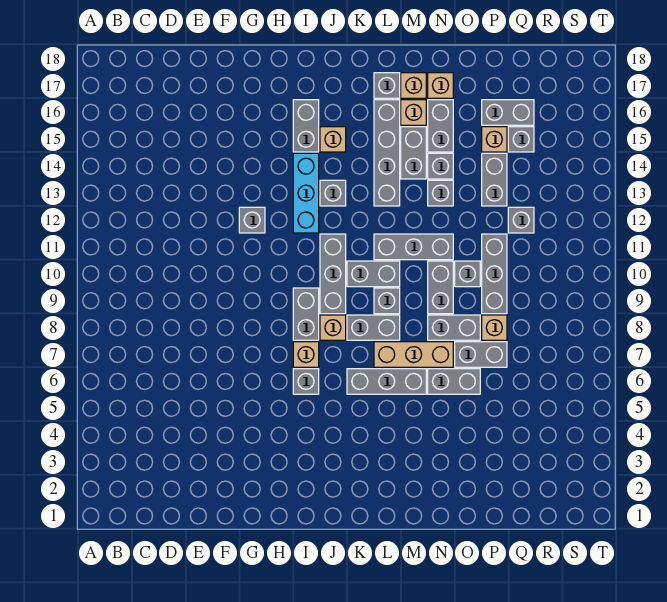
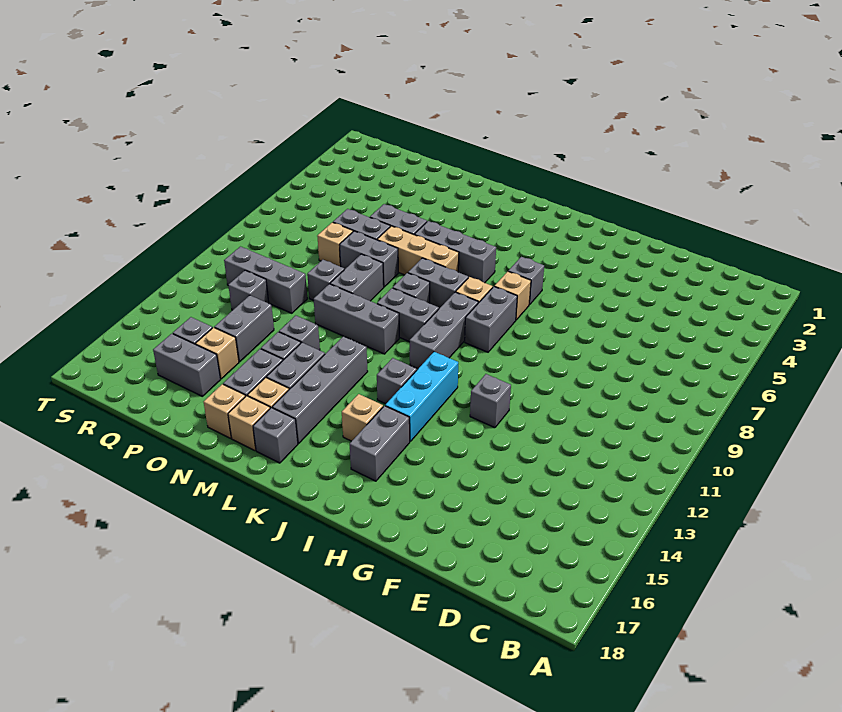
grey 1x3 brick [482,234,507,314] -> grey 1x3 brick turned to [224,247,307,313]

